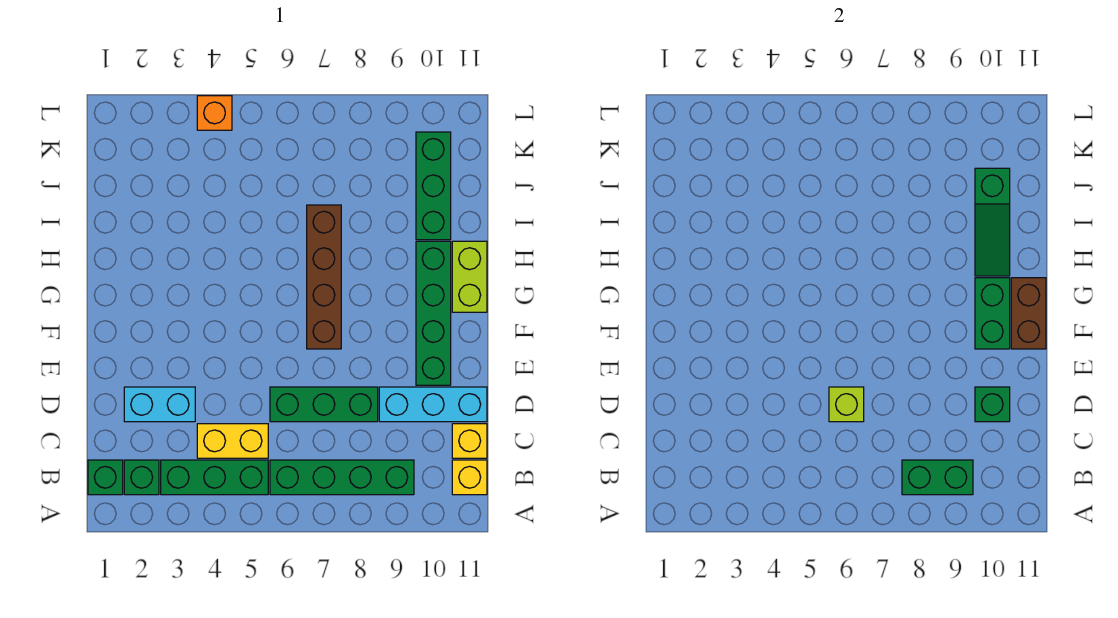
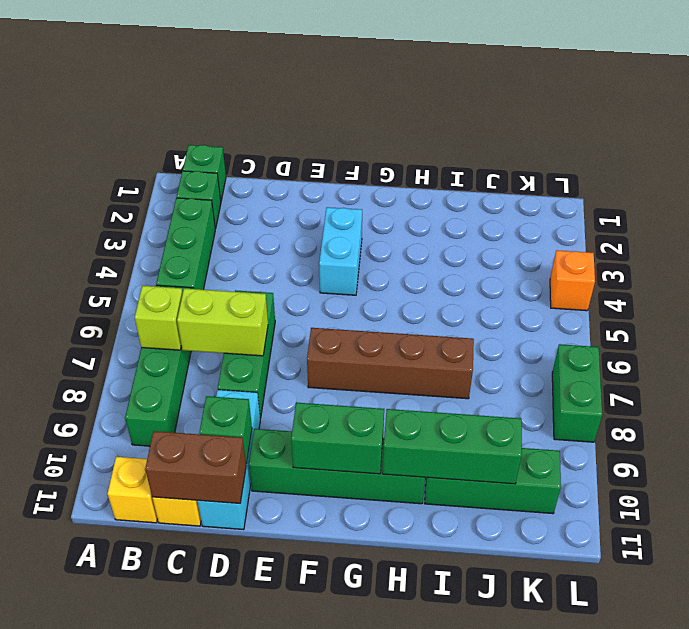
green 1x2 brick [902,460,973,495] -> green 1x2 brick moved to [552,344,602,442]
yellow 1x2 brick [197,424,268,458] -> none
cyan 1x2 brick [124,387,195,422] -> cyan 1x2 brick moved to [319,207,362,295]
lime 1x1 brick [829,387,864,422] -> lime 1x1 brick moved to [135,286,183,350]
brown 1x2 brick [1011,278,1046,349] -> brown 1x2 brick moved to [145,431,246,503]
lime 1x2 brick [452,241,487,312] -> lime 1x2 brick moved to [177,288,268,356]
green 1x3 slope [975,168,1010,276] -> green 1x3 brick [382,409,522,484]

